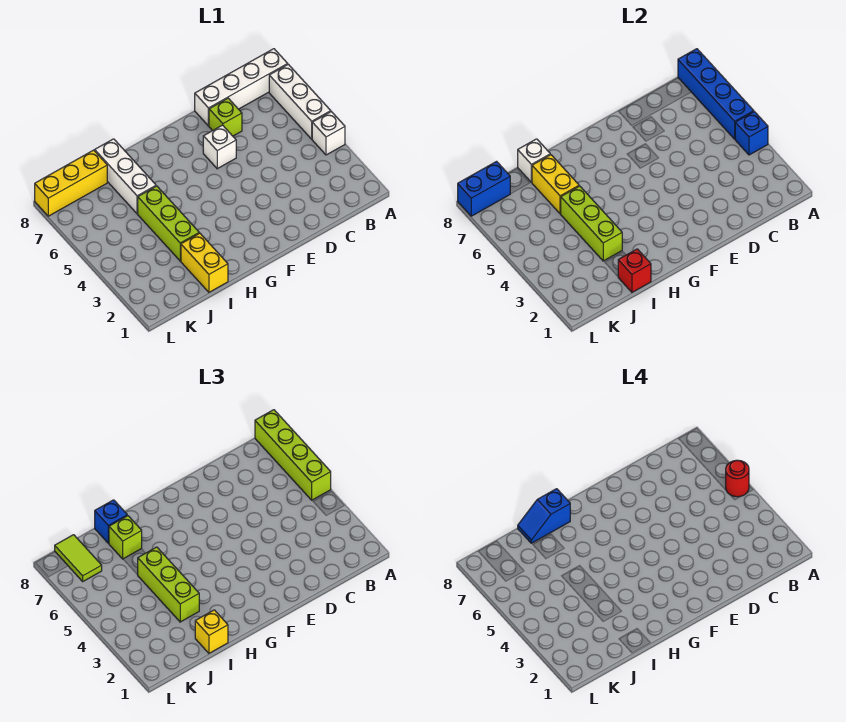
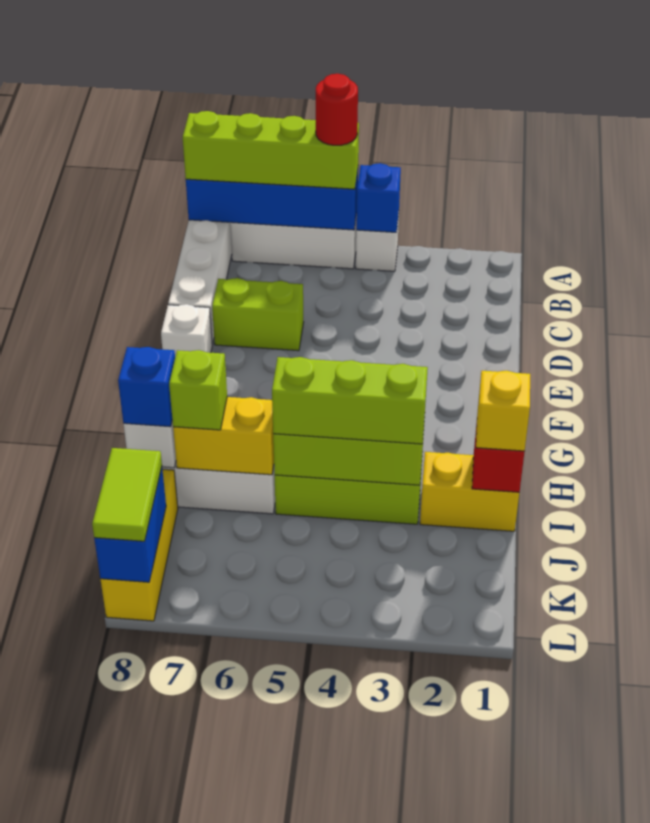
lime 1x1 brick [209,98,242,136] -> lime 1x2 brick [212,278,304,351]
white 1x1 brick [203,125,236,169] -> white 1x1 brick moved to [161,304,212,356]
blue 1x2 slope [518,489,570,543] -> none
lime 1x2 tile [55,535,102,581] -> lime 1x2 tile turned to [92,448,162,541]

